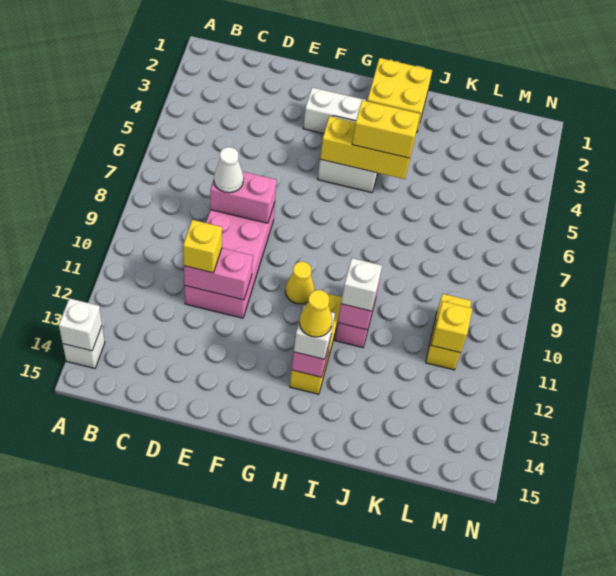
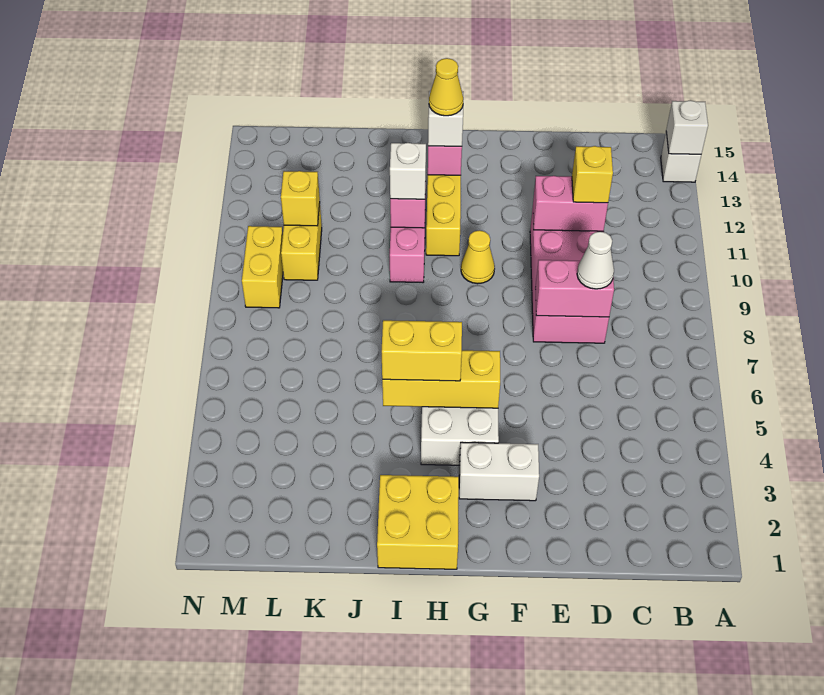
none -> yellow 1x2 brick [242,226,283,308]

